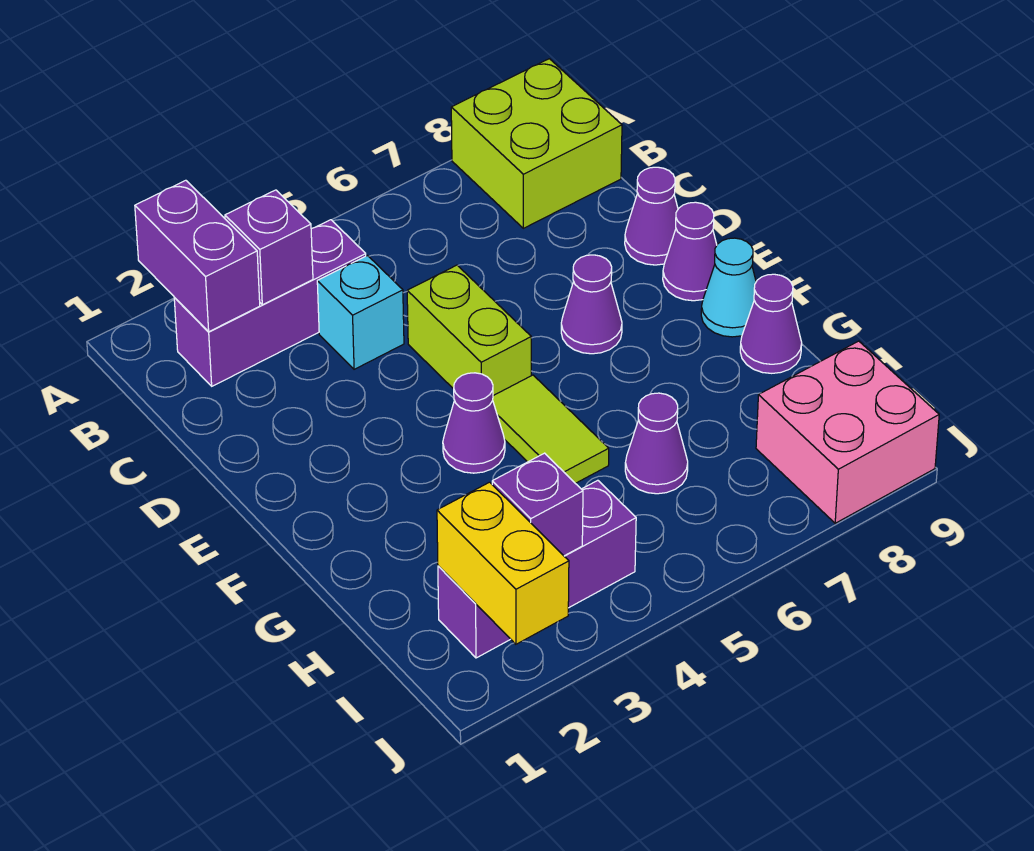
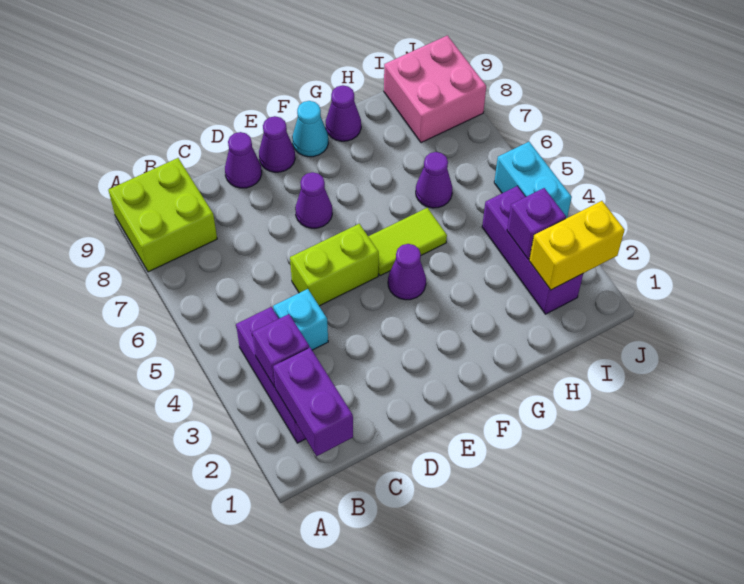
purple 1x2 brick [135,180,260,332] -> purple 1x2 brick turned to [273,347,353,456]
none -> cyan 1x2 brick [494,142,572,218]

